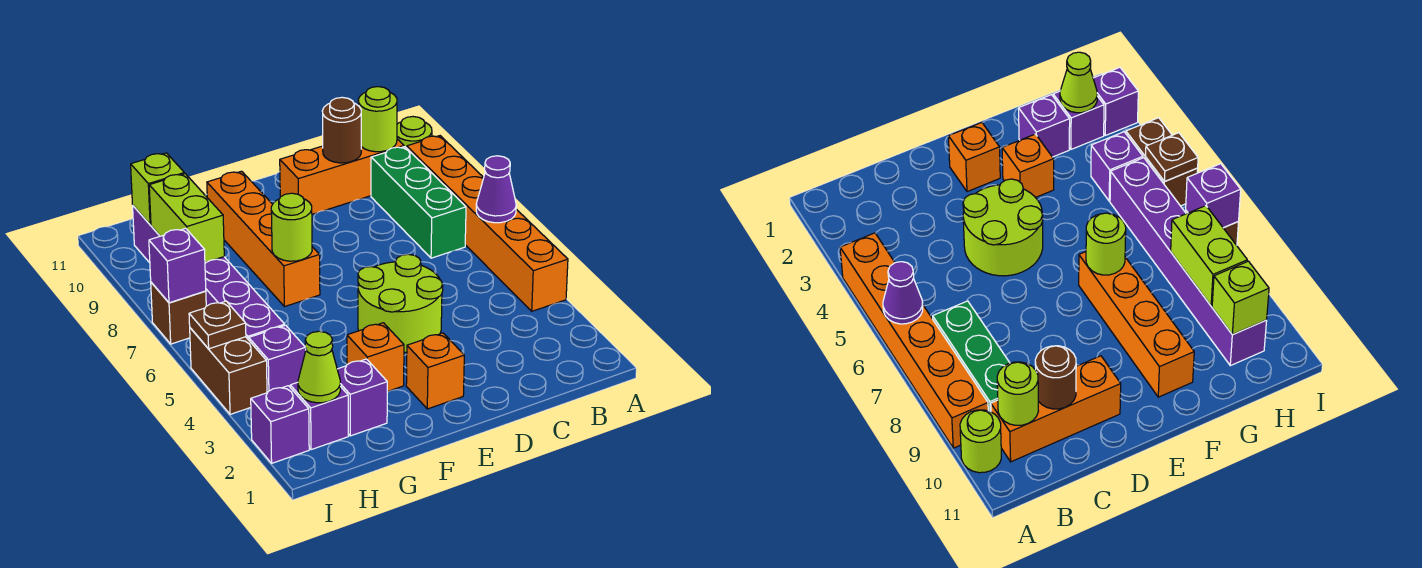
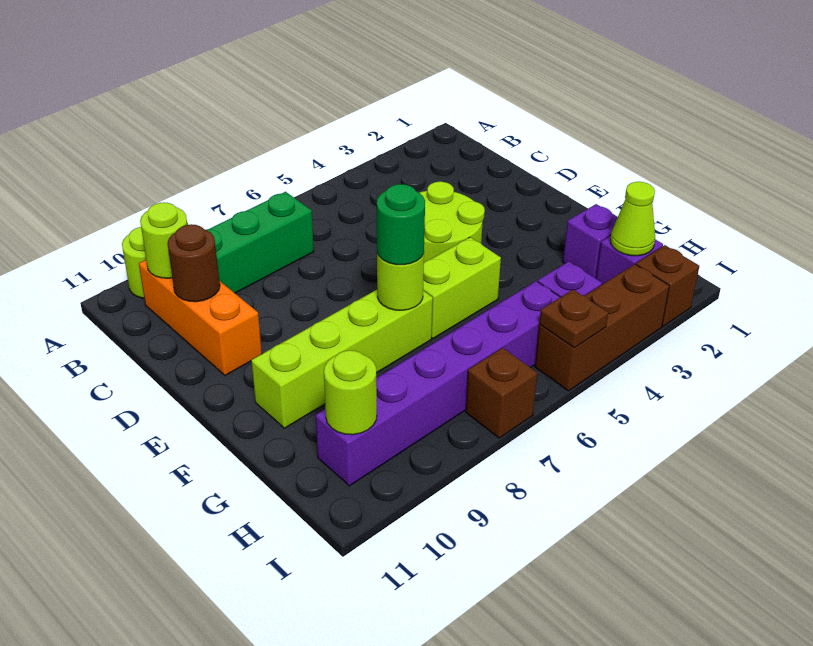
orange 1x6 brick [407,136,568,311] -> none
purple 1x1 cone [476,156,516,223] -> none
orange 1x1 brick [406,333,464,409] -> none
orange 1x1 brick [347,323,404,392] -> none
orange 1x4 brick [207,171,320,307] -> lime 1x4 brick [251,290,433,428]
none -> green 1x1 round brick [377,184,425,265]
lime 1x2 brick [149,174,224,263] -> lime 1x2 brick moved to [423,237,501,338]
lime 1x1 brick [131,153,184,225] -> lime 1x1 round brick [324,350,377,435]
purple 1x1 brick [251,386,309,463] -> brown 1x1 brick [636,245,699,326]
brown 1x2 brick [190,328,267,414] -> brown 1x3 brick [535,264,669,391]
purple 1x1 brick [149,228,206,303] -> none

